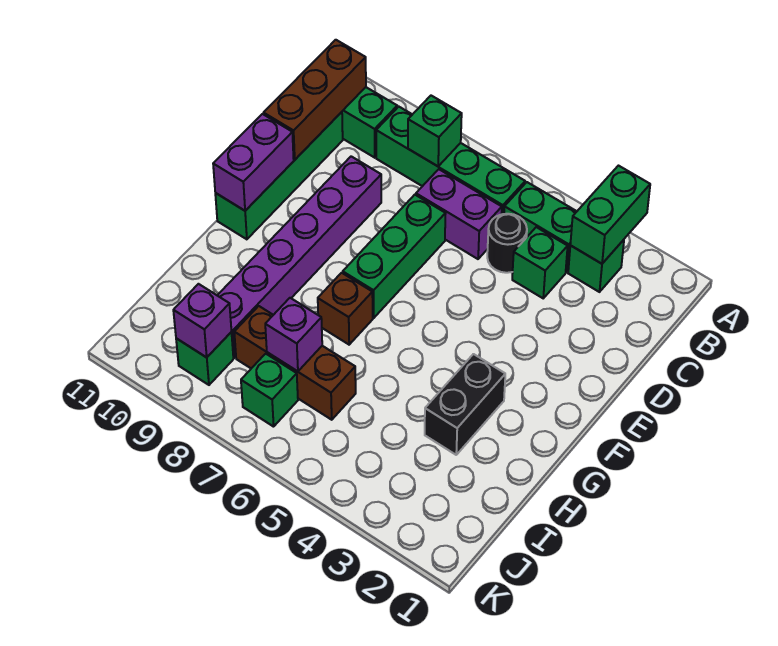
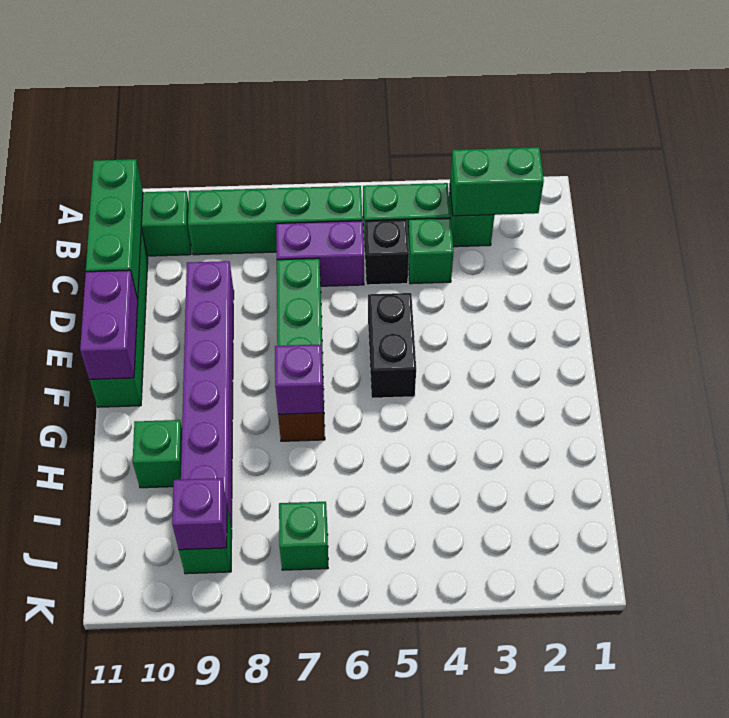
green 1x2 brick [570,166,650,264] -> green 1x2 brick turned to [450,147,544,216]
green 1x1 brick [408,96,462,166] -> green 1x1 brick moved to [133,420,182,488]
brown 1x3 brick [264,40,366,160] -> green 1x3 brick [86,159,143,299]
black 1x1 round brick [487,214,527,273] -> black 1x1 brick [365,219,409,285]
black 1x2 brick [425,354,505,455] -> black 1x2 brick moved to [368,293,416,398]
brown 1x3 brick [234,306,356,420] -> none
purple 1x1 brick [265,298,322,371] -> purple 1x1 brick moved to [275,344,324,415]

